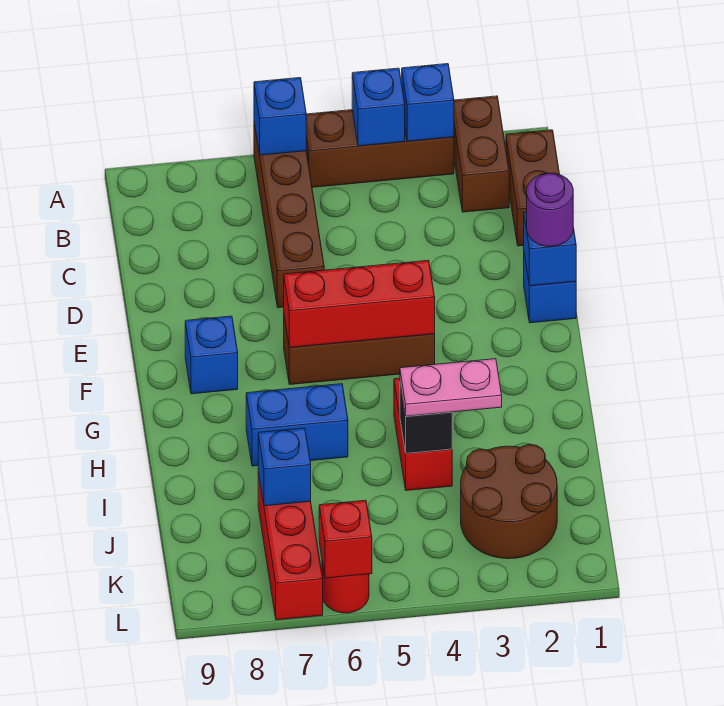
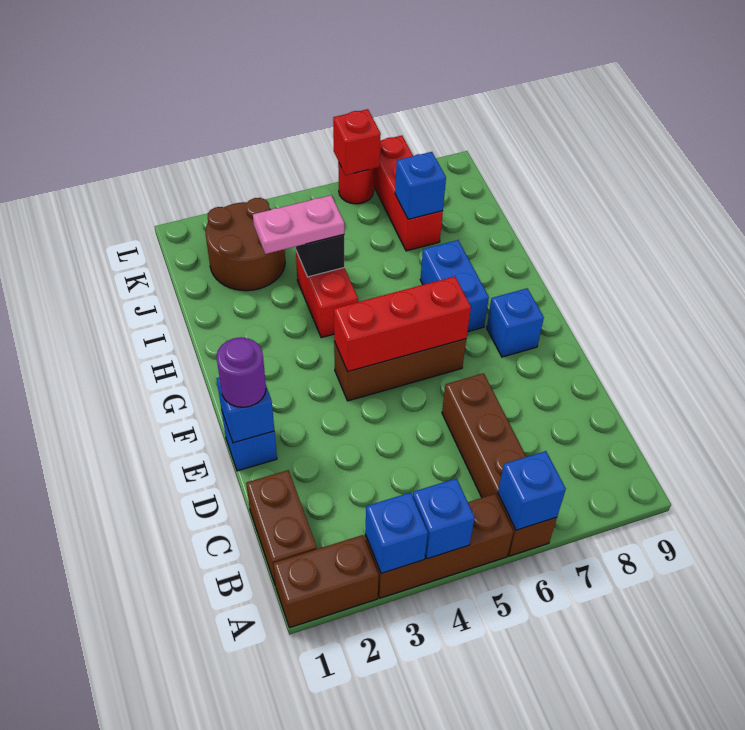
brown 1x2 brick [454,96,509,212] -> brown 1x2 brick turned to [273,535,379,628]
blue 1x2 brick [246,384,348,466] -> blue 1x2 brick turned to [420,240,489,332]

